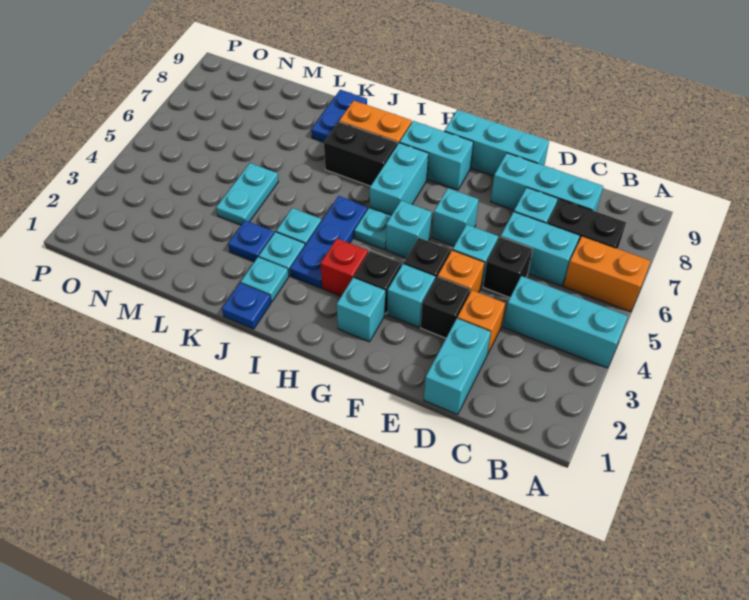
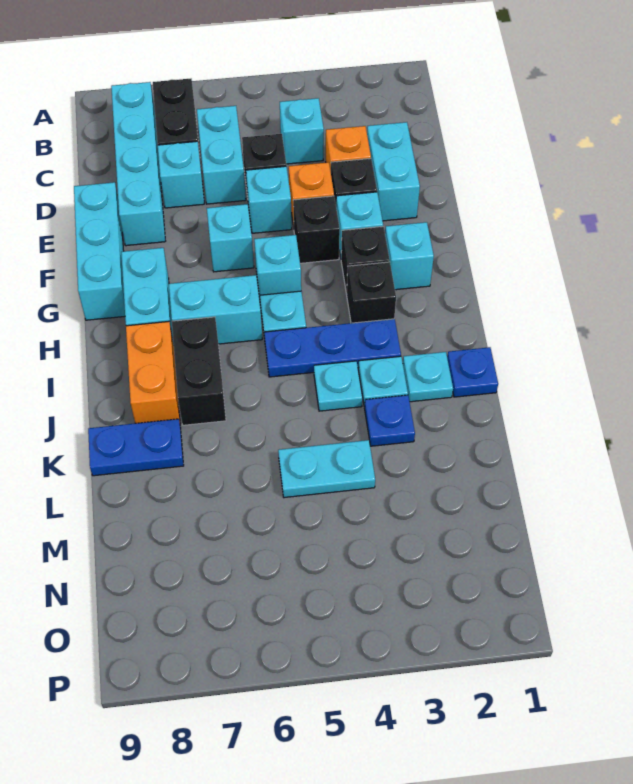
cyan 1x3 brick [503,276,628,368] -> cyan 1x1 brick [280,98,324,164]
orange 1x2 brick [563,236,650,312] -> none
cyan 1x3 brick [491,153,603,211] -> cyan 1x4 brick [111,82,165,246]
cyan 1x2 brick [424,319,491,414] -> cyan 1x2 brick turned to [367,122,420,221]
red 1x1 brick [321,239,368,296] -> black 1x1 brick [347,262,396,323]

